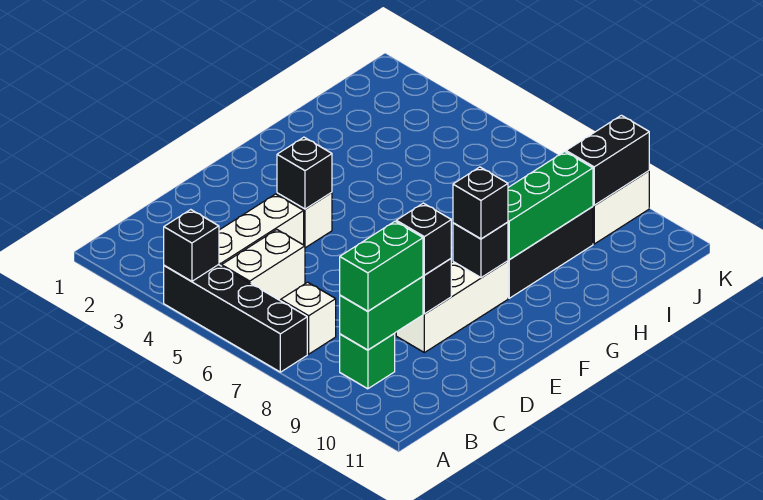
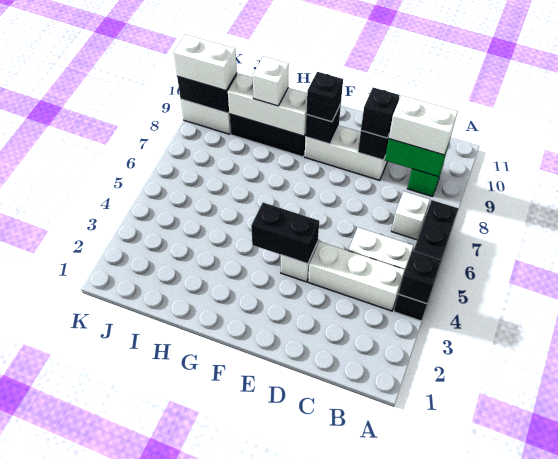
green 1x2 brick [340,221,423,311] -> white 1x2 brick [389,95,458,155]
black 1x1 brick [277,137,332,209] -> black 1x2 brick [251,203,319,264]
green 1x3 brick [508,152,593,260] -> white 1x3 brick [228,73,307,136]
none -> white 1x1 brick [253,56,289,106]
none -> white 1x2 brick [173,34,237,91]

